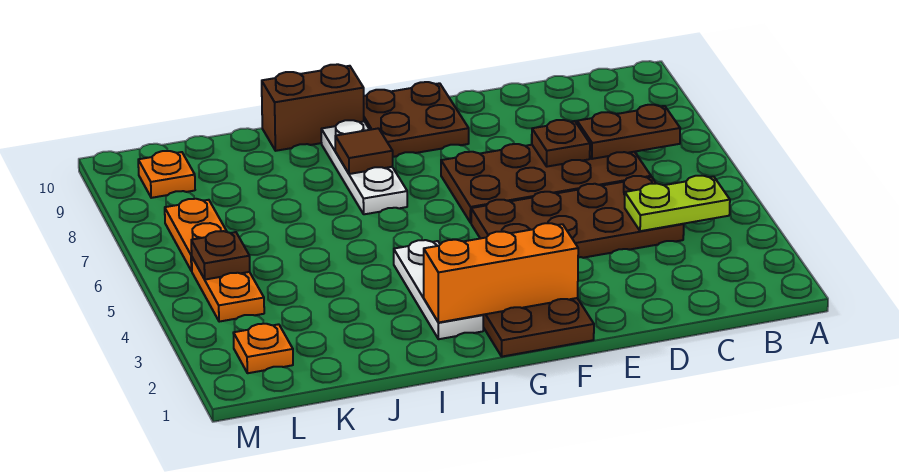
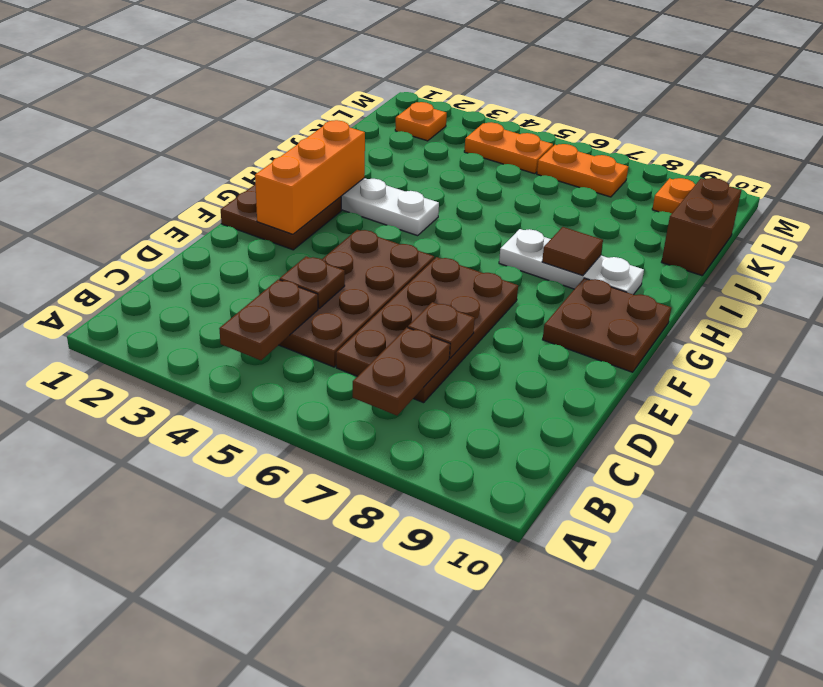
lime 1x2 plate [625,176,730,231] -> brown 1x2 plate [219,279,318,360]
brown 1x2 brick [262,64,364,151] -> brown 1x2 brick moved to [662,178,741,275]
brown 1x1 plate [191,231,250,280] -> brown 1x1 plate moved to [280,257,345,309]

